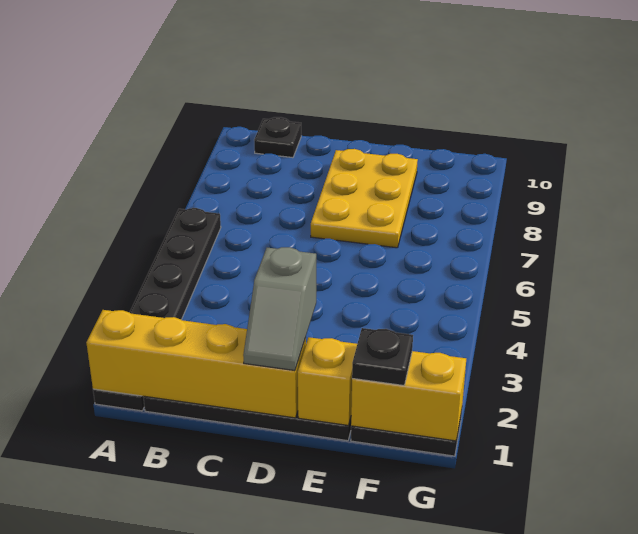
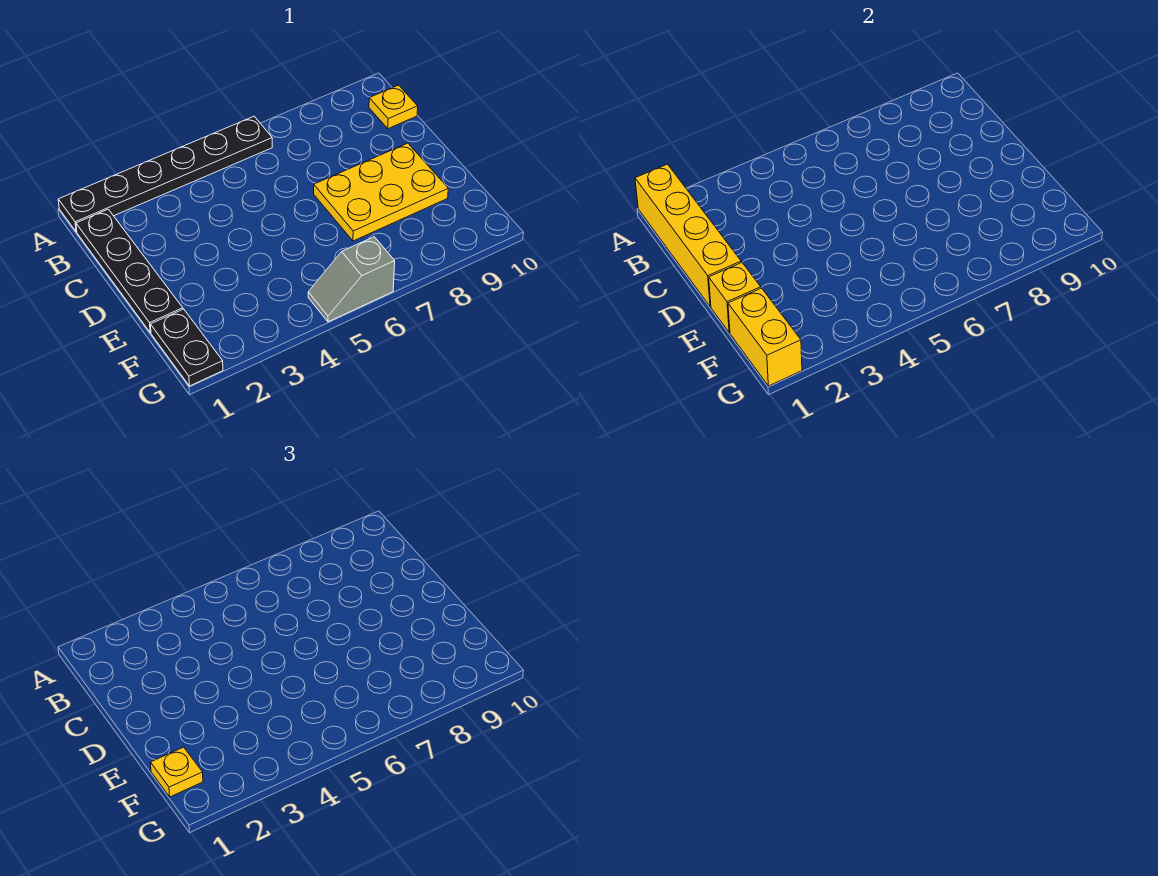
black 1x1 plate [254,117,301,158] -> yellow 1x1 plate [369,85,418,129]
grey 1x2 slope [243,247,316,371] -> grey 1x2 slope moved to [308,237,395,322]
black 1x1 plate [352,328,413,386] -> yellow 1x1 plate [151,747,203,797]

